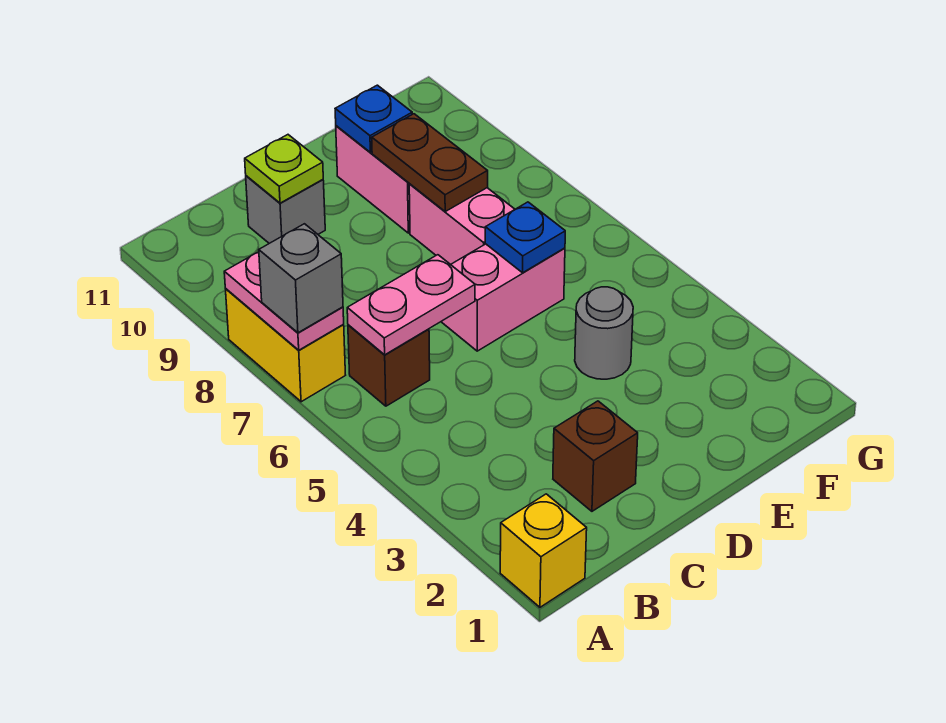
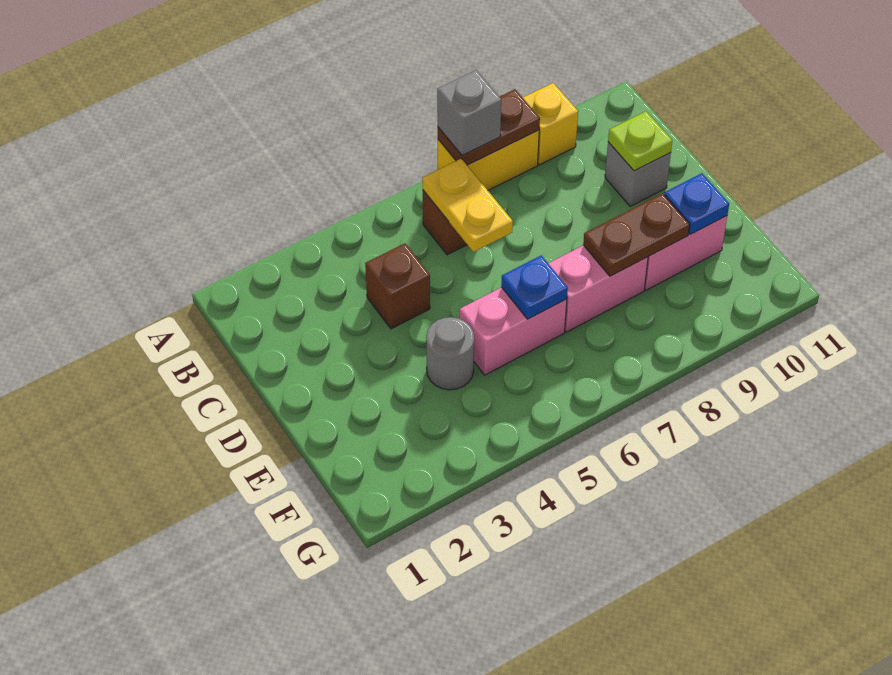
yellow 1x1 brick [500,494,587,607] -> yellow 1x1 brick moved to [523,83,578,165]
pink 1x2 plate [224,252,344,350] -> brown 1x2 plate [438,89,540,165]
pink 1x2 plate [347,255,475,355] -> yellow 1x2 plate [422,159,513,252]
brown 1x1 brick [553,401,638,511] -> brown 1x1 brick moved to [365,243,430,329]
pink 1x2 brick [441,244,565,351] -> pink 1x2 brick turned to [460,287,567,375]

